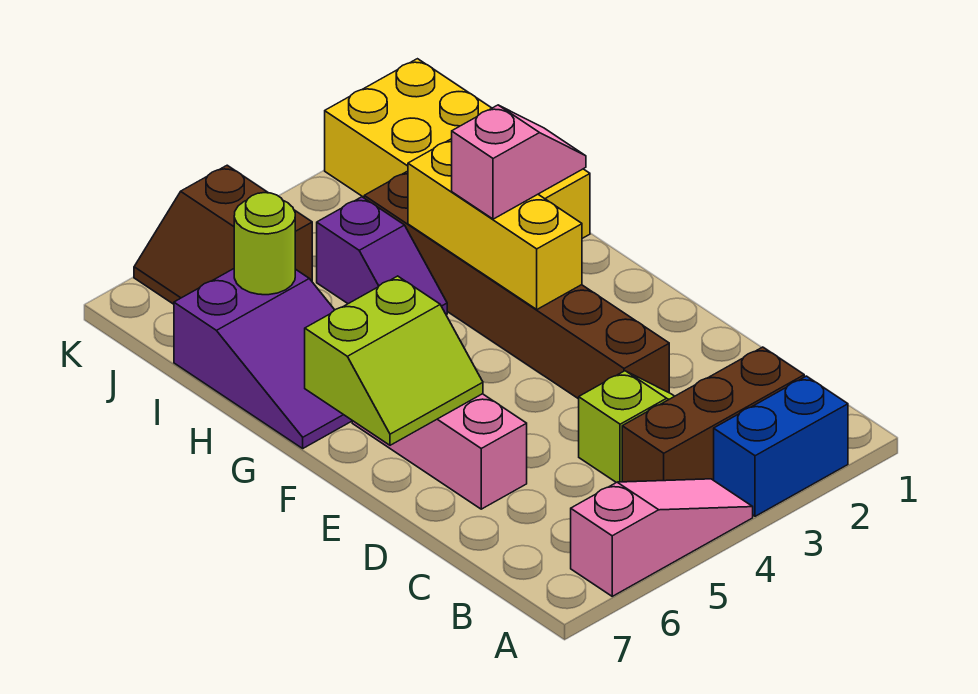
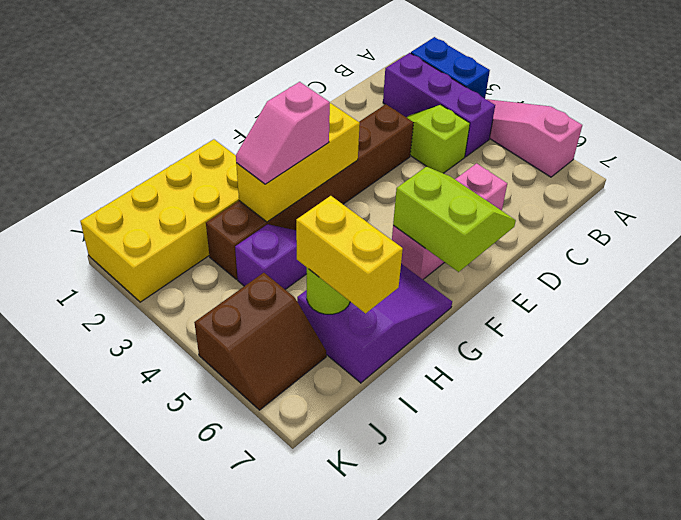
brown 1x3 brick [622,347,804,482] -> purple 1x3 brick [383,53,495,157]
pink 1x2 slope [452,105,586,219] -> pink 1x2 slope turned to [236,82,330,184]
none -> yellow 1x2 brick [296,196,403,313]

